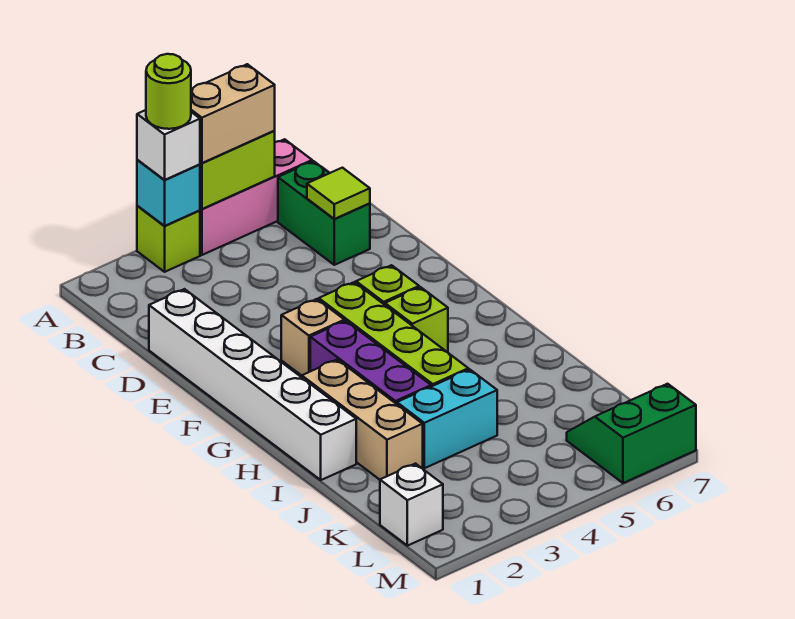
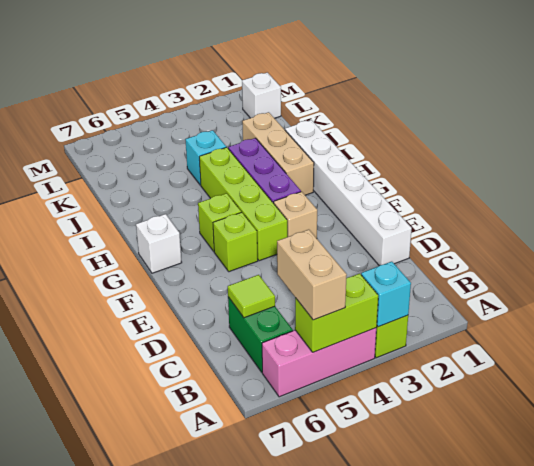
white 1x1 brick [137,110,200,180] -> white 1x1 brick moved to [136,214,182,273]
lime 1x1 round brick [146,54,191,129] -> none
tan 1x2 brick [191,64,275,163] -> tan 1x2 brick turned to [277,230,347,320]
cyan 1x2 brick [397,369,497,468] -> cyan 1x1 brick [185,130,226,185]
green 2x2 slope [567,384,696,483] -> none

